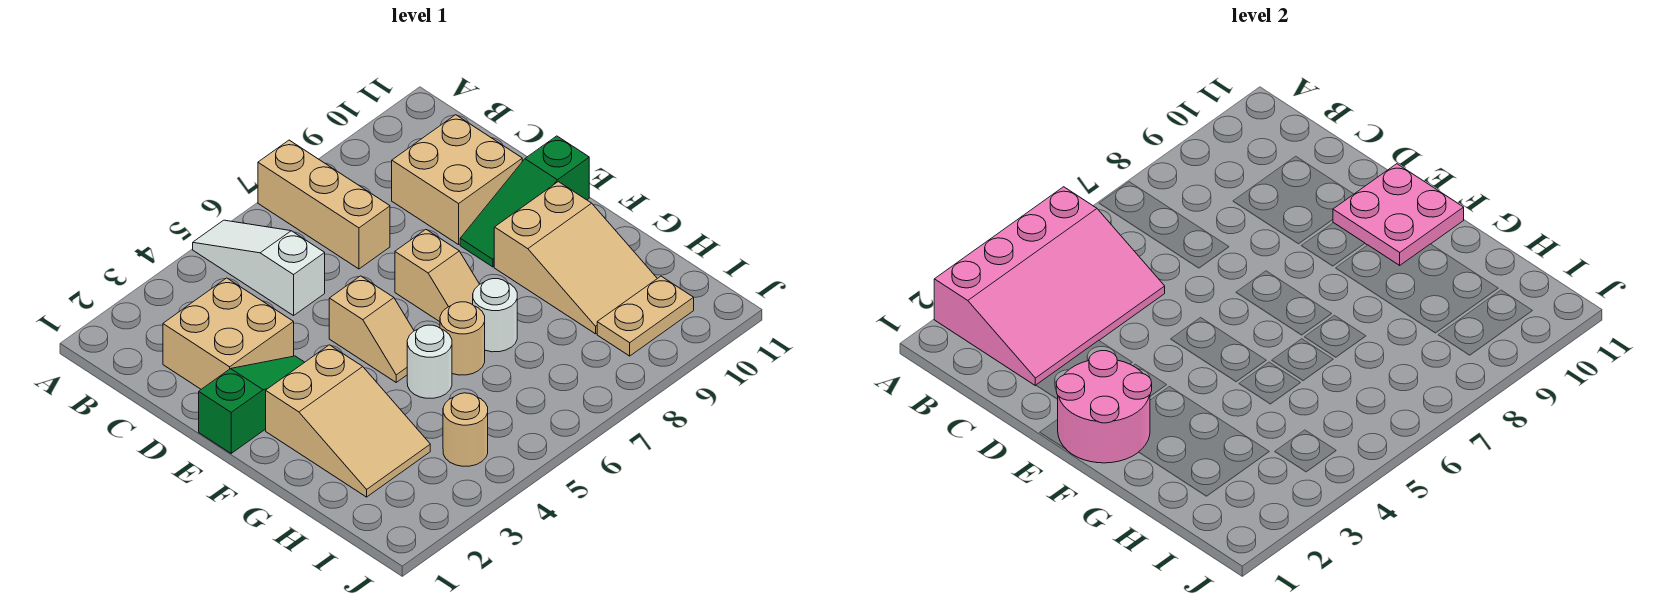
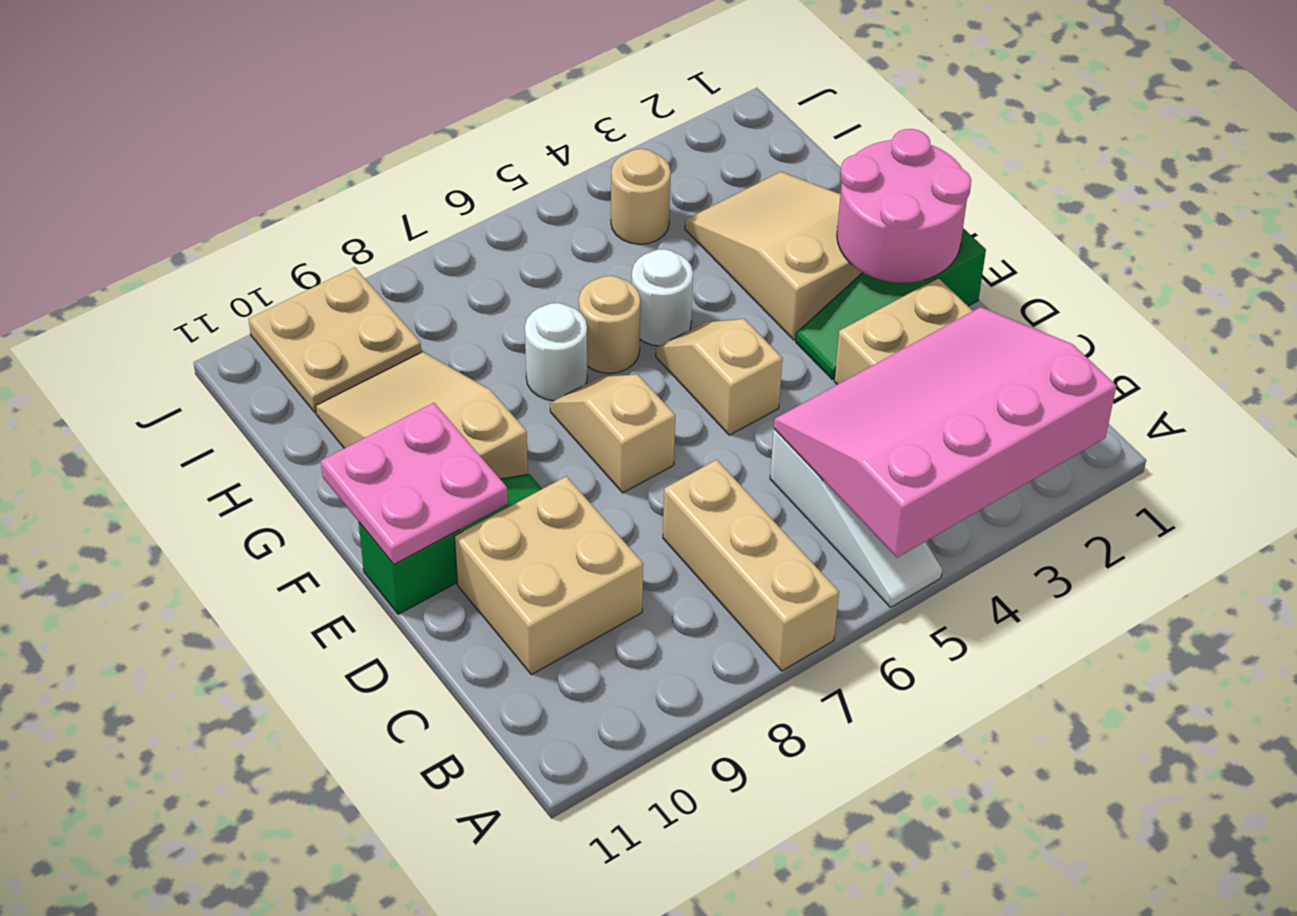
tan 1x2 plate [597,276,694,356] -> tan 2x2 plate [249,267,421,413]

